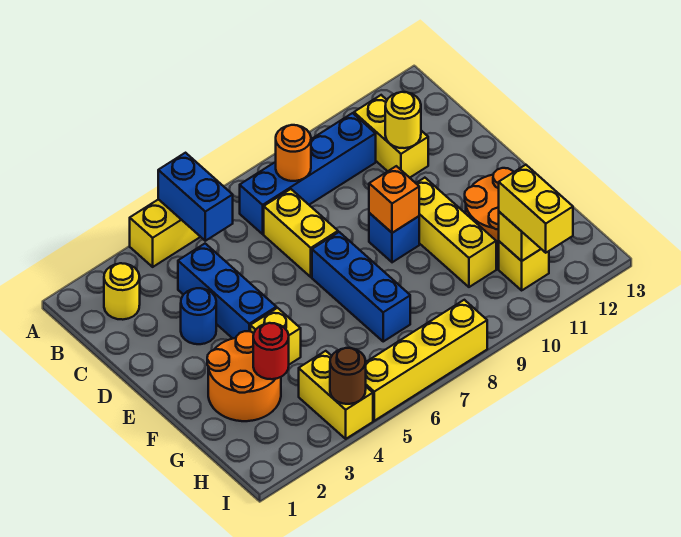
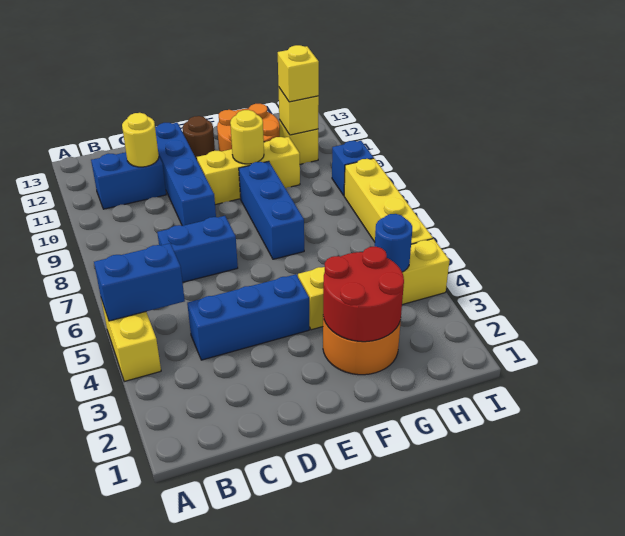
yellow 1x1 round brick [104,263,140,320] -> yellow 1x1 round brick moved to [230,110,264,164]
blue 1x4 brick [240,113,376,234] -> blue 1x4 brick moved to [155,123,216,226]
orange 1x1 round brick [276,125,311,181] -> none
yellow 1x2 brick [354,95,428,178] -> blue 1x2 brick [91,152,166,209]
yellow 1x2 brick [264,189,338,277] -> blue 1x2 brick [157,216,238,282]
blue 1x1 round brick [181,288,216,344] -> blue 1x1 round brick moved to [375,214,412,272]
blue 1x3 brick [312,232,410,341] -> blue 1x3 brick turned to [239,161,304,259]
blue 1x1 brick [369,213,419,262] -> blue 1x1 brick moved to [332,141,373,195]
orange 1x1 brick [369,166,419,233] -> none
red 1x1 round brick [253,323,289,379] -> red 2x2 round brick [323,247,404,342]
yellow 1x2 brick [499,165,573,253] -> yellow 1x1 brick [278,45,319,102]
brown 1x1 round brick [330,348,366,404] -> brown 1x1 round brick moved to [183,116,215,160]

